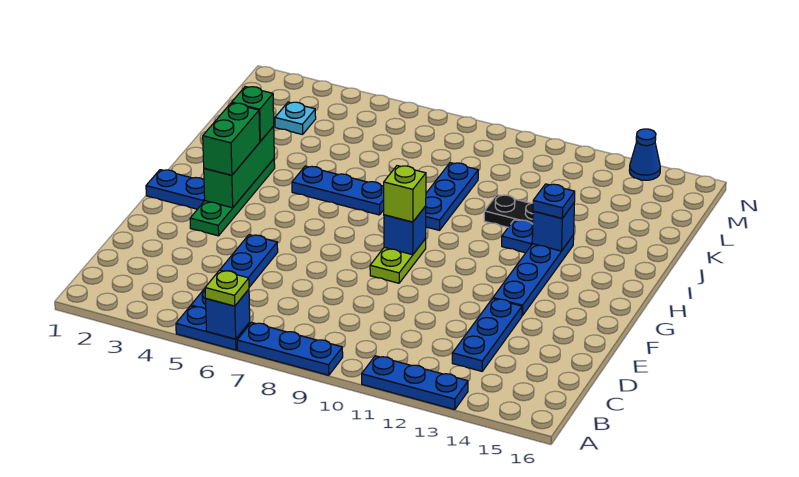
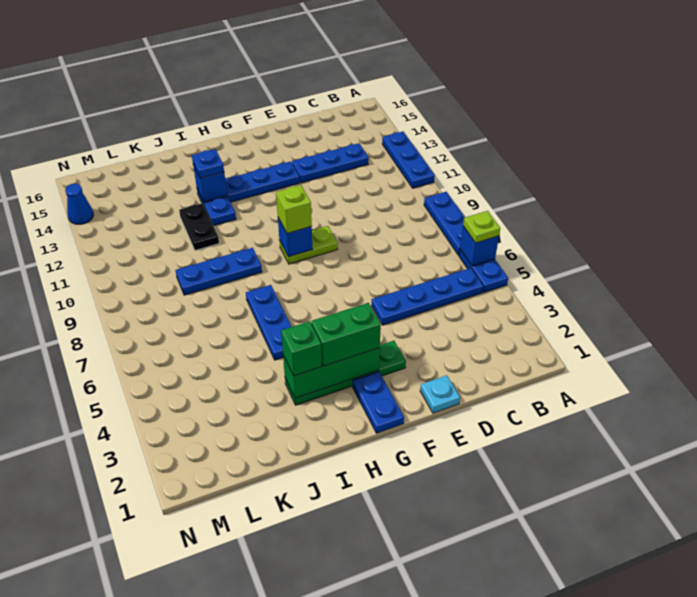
cyan 1x1 plate [275,102,316,135] -> cyan 1x1 plate moved to [420,375,460,413]

